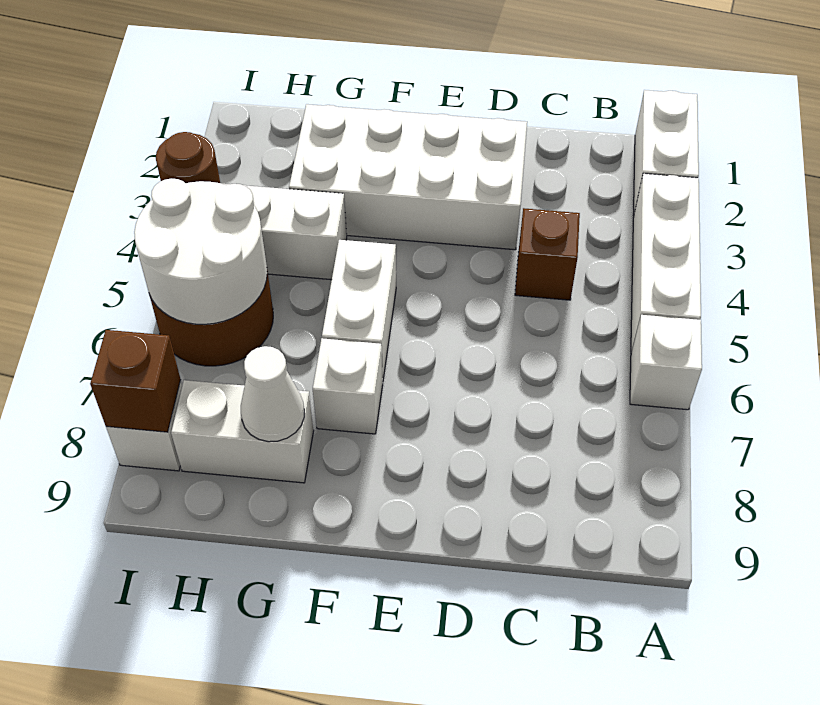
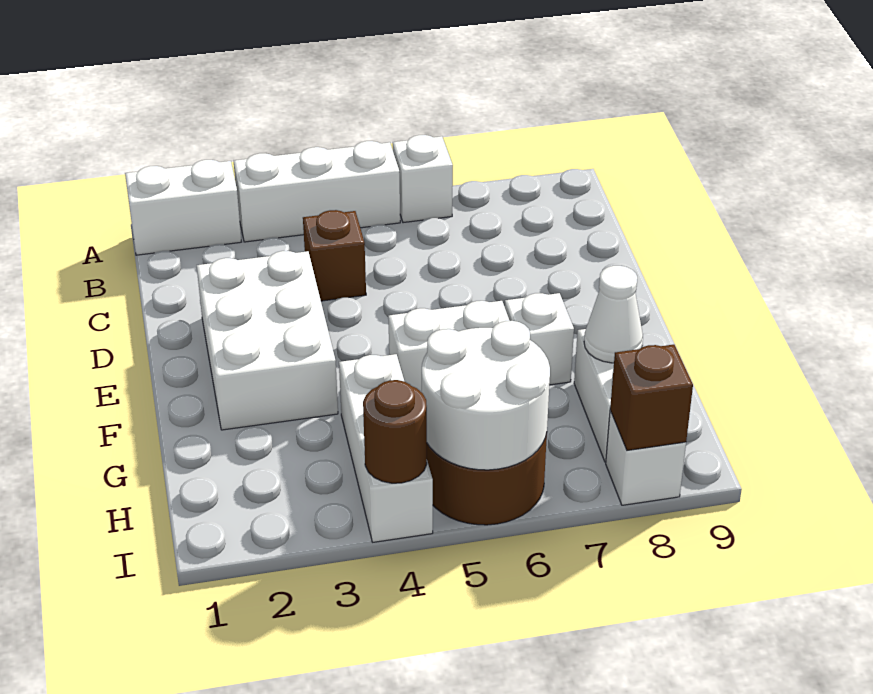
white 2x4 brick [289,104,527,250] -> white 2x3 brick [197,251,338,430]

